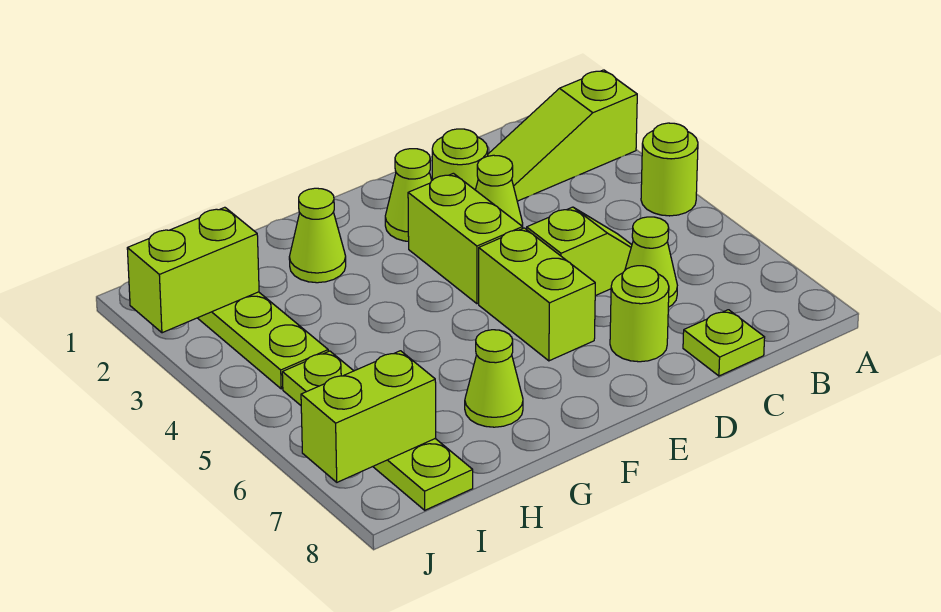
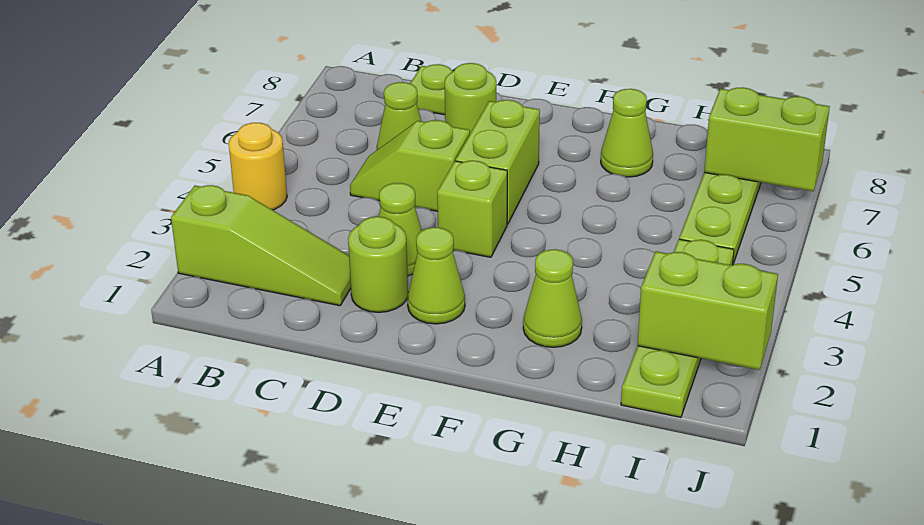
lime 1x1 round brick [641,123,698,216] -> yellow 1x1 round brick [229,123,287,210]
lime 1x2 brick [408,173,523,304] -> lime 1x1 brick [437,161,507,257]

